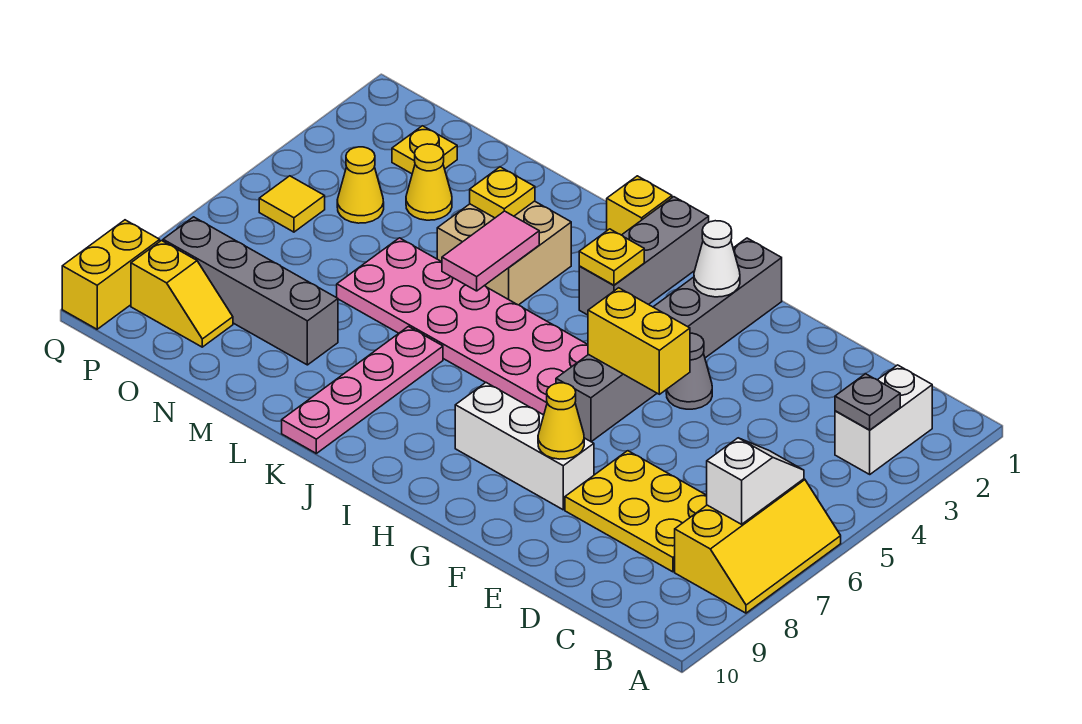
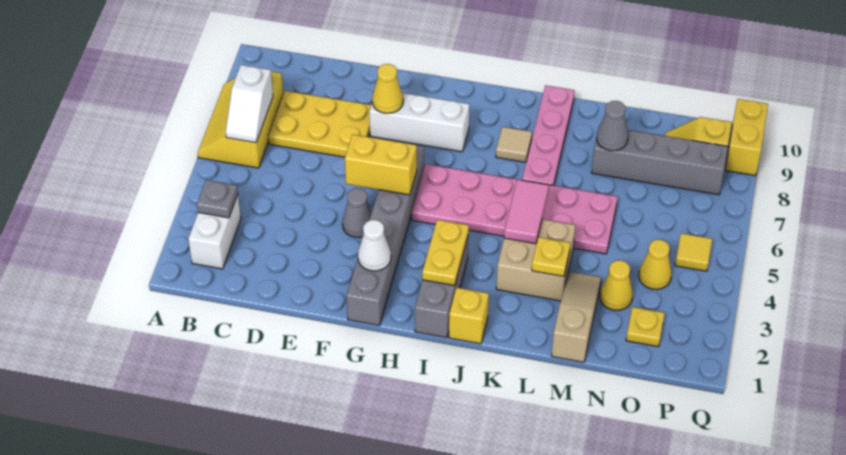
yellow 1x1 plate [579,229,644,285] -> yellow 1x2 plate [422,220,469,286]
none -> tan 1x1 tile [496,127,532,162]
none -> tan 1x3 slope [552,272,601,362]
none -> grey 1x1 cone [597,101,628,151]

